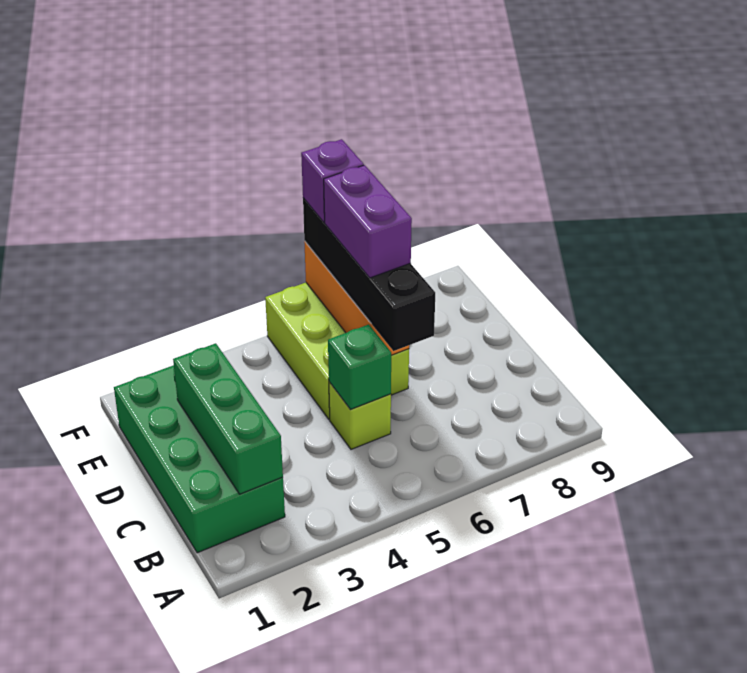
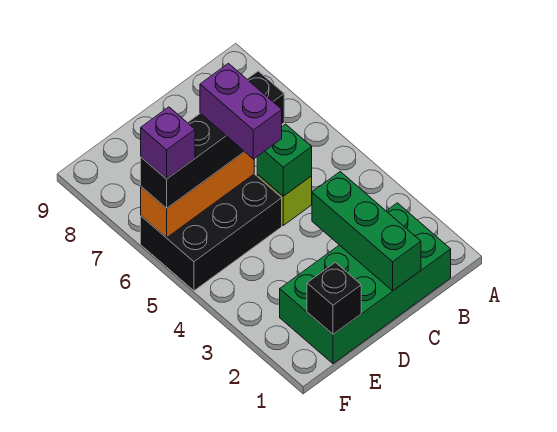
green 1x3 brick [173,343,283,494] -> green 1x3 brick turned to [312,172,421,291]
lime 2x3 brick [265,283,409,419] -> black 2x3 brick [141,174,282,291]
purple 1x2 brick [324,165,412,278] -> purple 1x2 brick turned to [200,64,282,159]
none -> black 1x1 brick [307,262,361,334]

